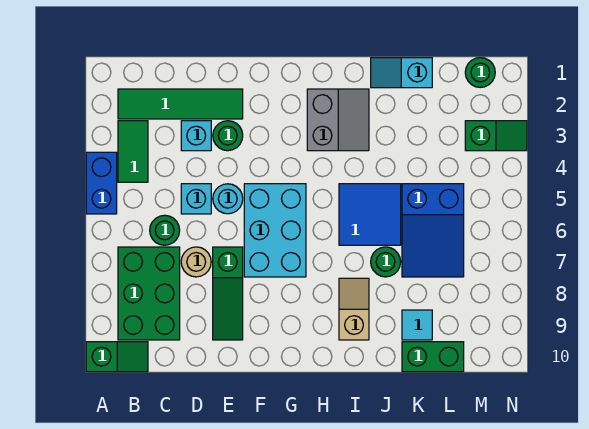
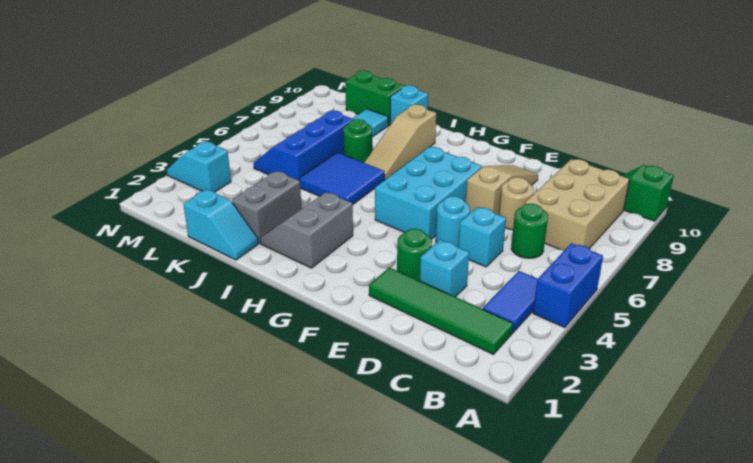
green 1x2 tile [118,121,148,182] -> blue 1x2 tile [483,271,537,333]
green 2x3 brick [118,247,180,340] -> tan 2x3 brick [525,159,630,250]
green 1x3 slope [213,247,243,340] -> tan 1x3 slope [466,165,538,215]
tan 1x2 slope [339,278,369,340] -> tan 1x3 slope [364,105,436,180]
none -> grey 1x2 brick [232,171,302,243]
none -> cyan 1x1 brick [390,86,428,125]
blue 2x3 slope [402,184,464,277] -> blue 2x3 slope turned to [253,111,354,181]
green 1x1 round brick [465,58,495,88] -> none
green 1x2 slope [465,121,527,151] -> cyan 1x2 slope [167,141,231,192]

